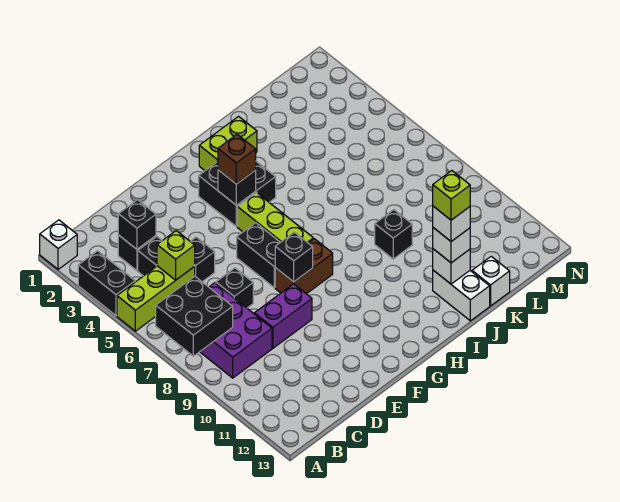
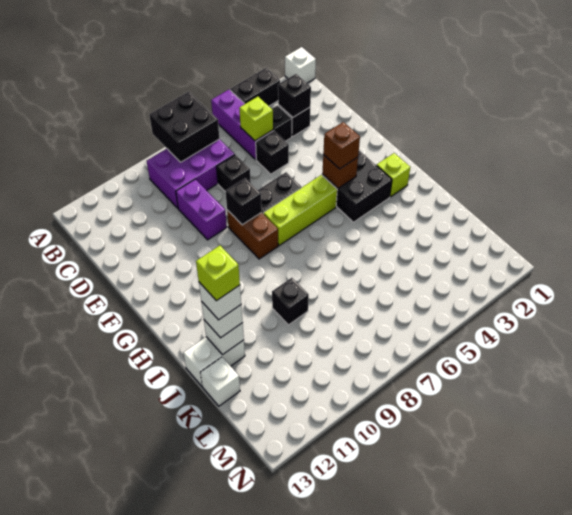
lime 1x3 brick [117,266,195,331] -> purple 1x3 brick [211,90,273,160]
black 1x1 brick [218,170,256,205] -> brown 1x1 brick [322,155,358,188]
lime 1x2 brick [199,116,257,171] -> lime 1x1 brick [377,153,410,197]

